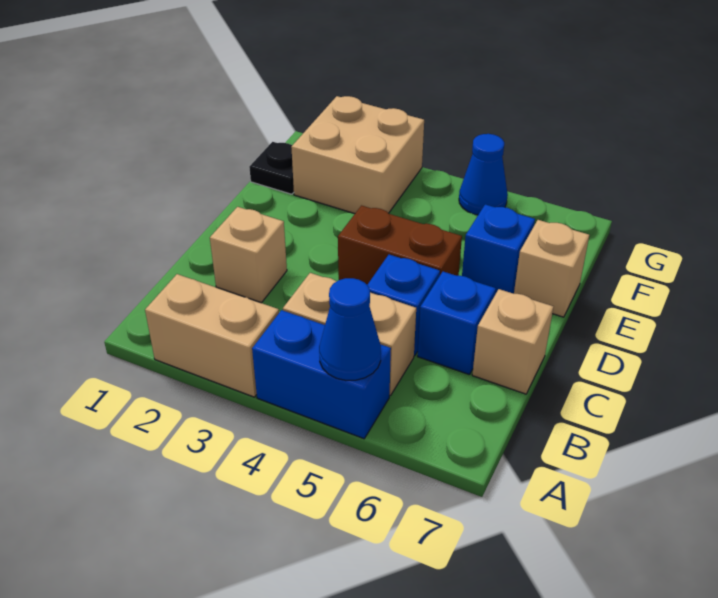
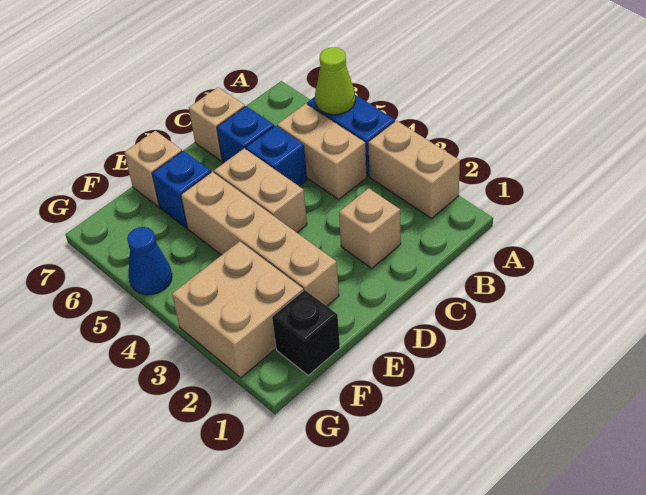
blue 1x1 cone [319,278,381,380] -> lime 1x1 cone [315,47,355,115]
brown 1x2 brick [338,206,462,285] -> tan 1x2 brick [214,148,307,232]
none -> tan 1x4 brick [181,172,339,306]
black 1x1 plate [249,142,294,194] -> black 1x1 brick [272,290,340,375]

